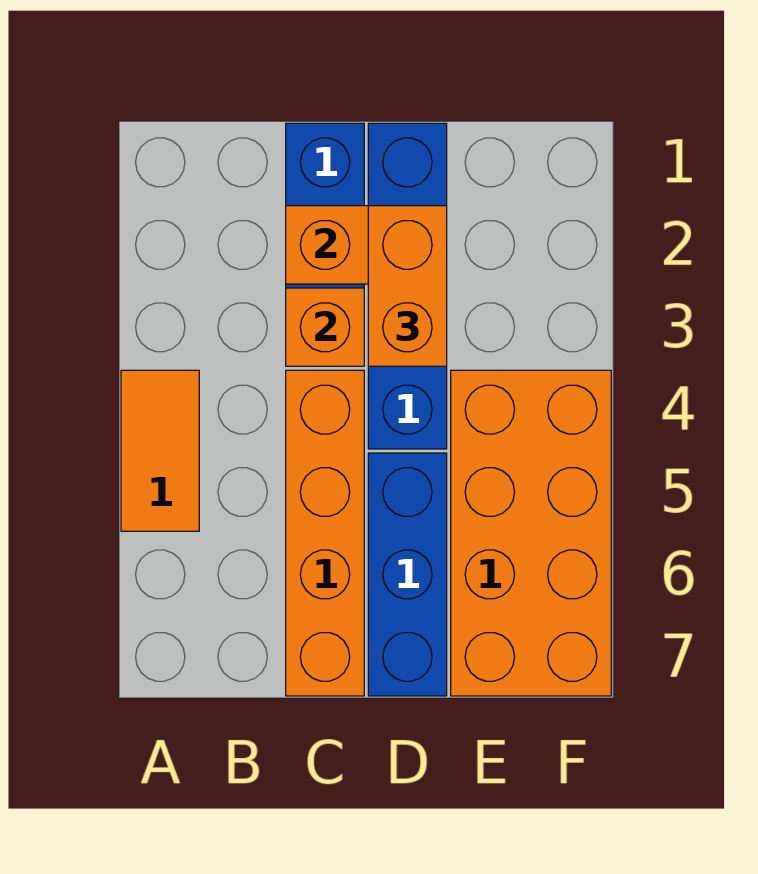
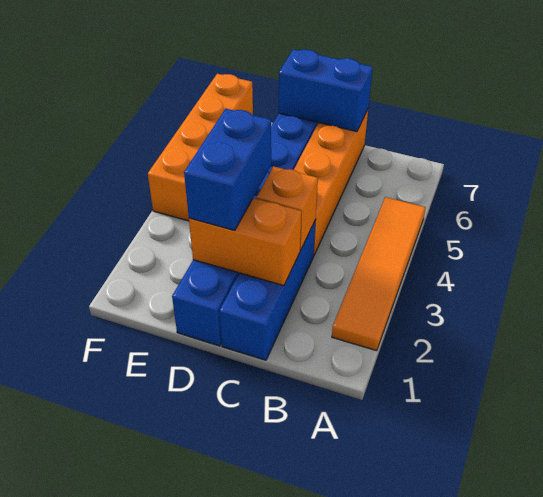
orange 1x2 tile [121,370,199,531] -> orange 1x4 tile [332,197,426,351]
none -> blue 1x2 brick [279,49,373,132]
orange 1x2 brick [368,206,447,366] -> blue 1x2 brick [184,109,271,230]
orange 2x4 brick [451,370,611,696] -> orange 1x4 brick [148,74,253,221]

